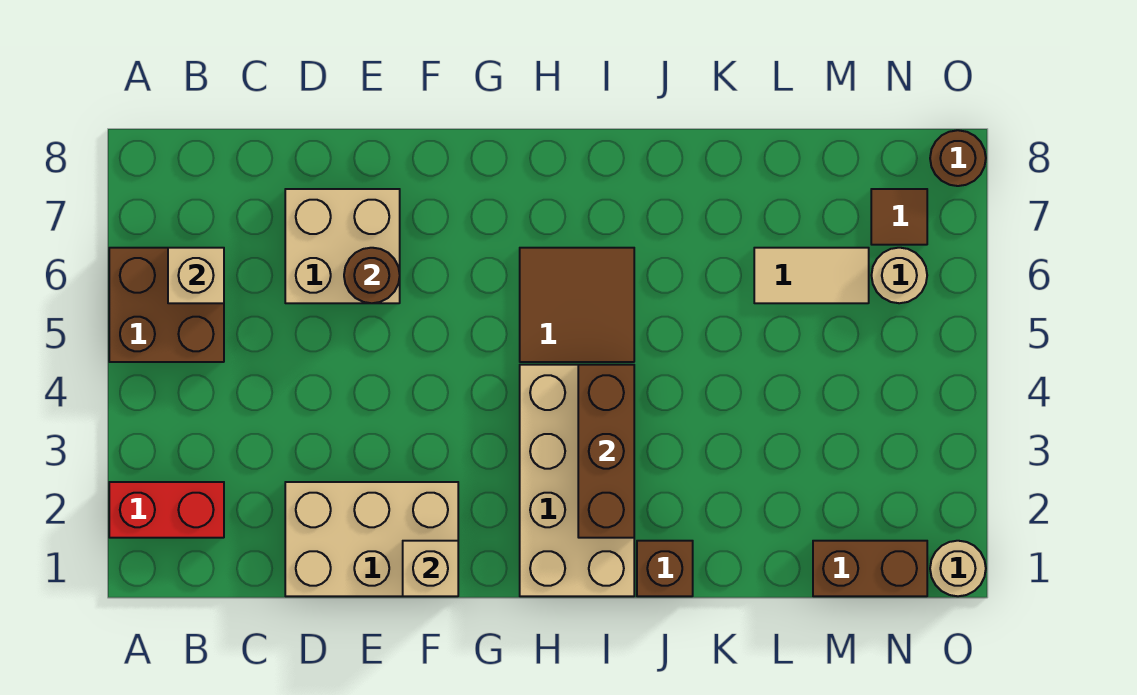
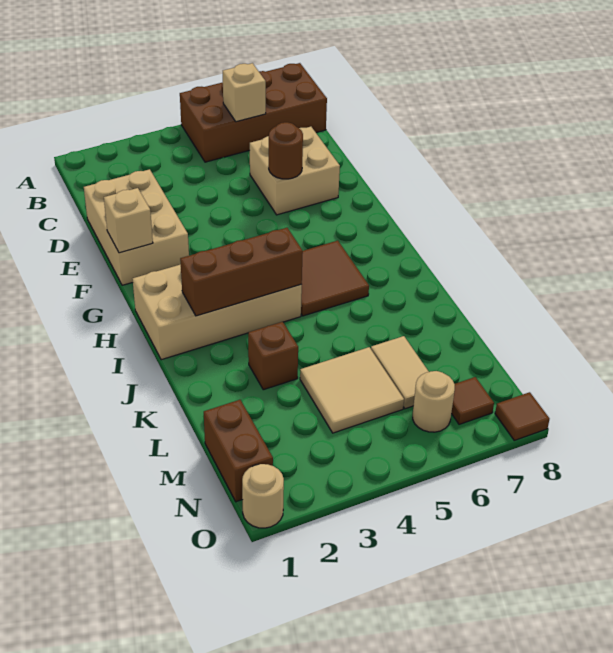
red 1x2 brick [109,482,224,538] -> none
brown 2x2 brick [109,248,224,362] -> brown 2x4 brick [180,63,327,162]
brown 1x1 brick [637,541,693,596] -> brown 1x1 brick moved to [248,322,298,390]
none -> tan 2x2 tile [300,347,404,433]
brown 1x1 round brick [930,130,986,186] -> brown 1x1 tile [495,392,549,440]

